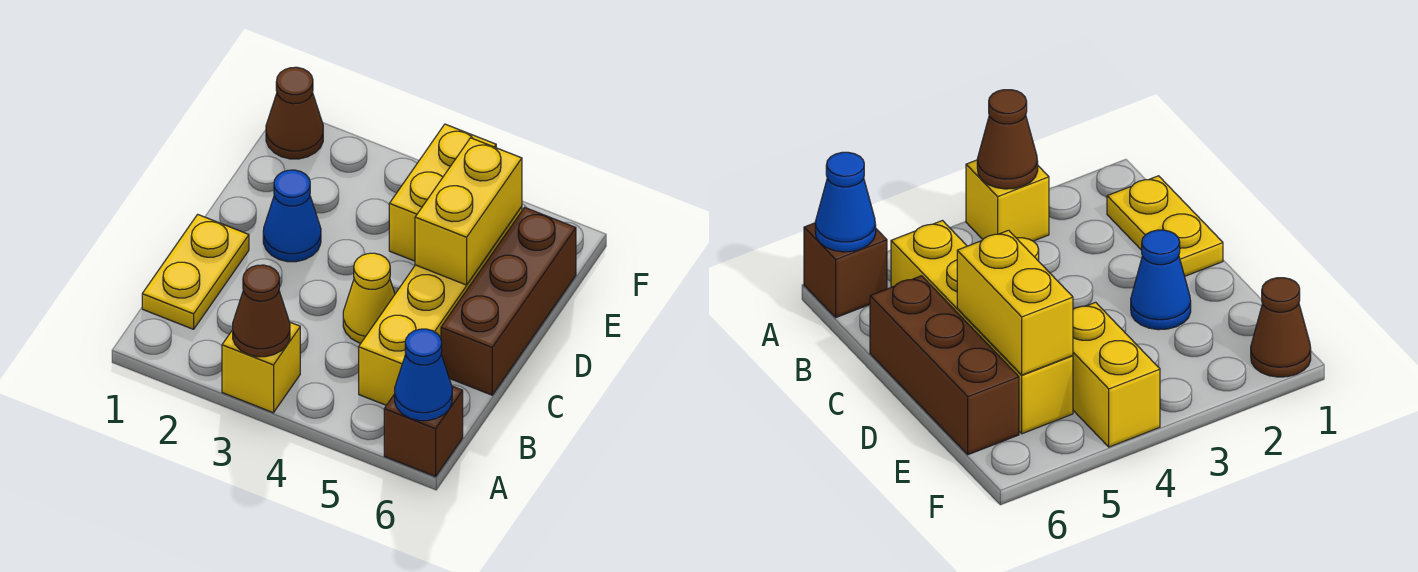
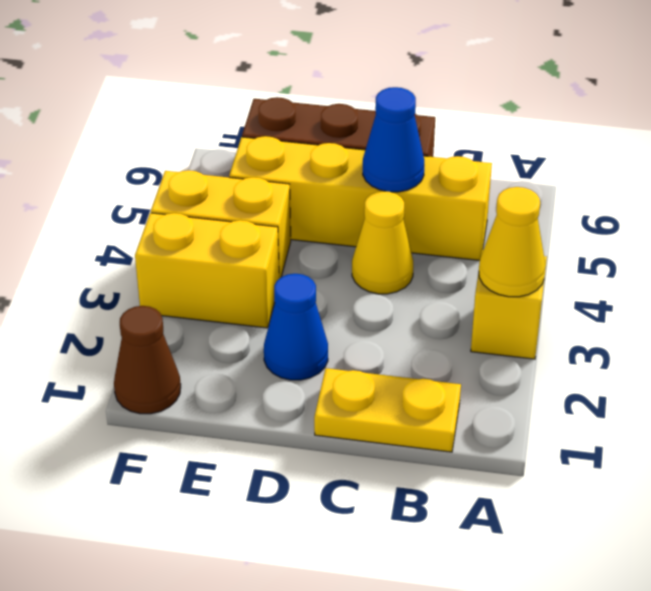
brown 1x1 cone [233,265,290,357] -> yellow 1x1 cone [479,187,546,297]
brown 1x1 brick [384,386,463,477] -> none
blue 1x1 cone [395,329,452,421] -> blue 1x1 cone moved to [363,87,424,192]
yellow 1x2 brick [415,138,522,285] -> yellow 1x2 brick moved to [135,213,279,328]

